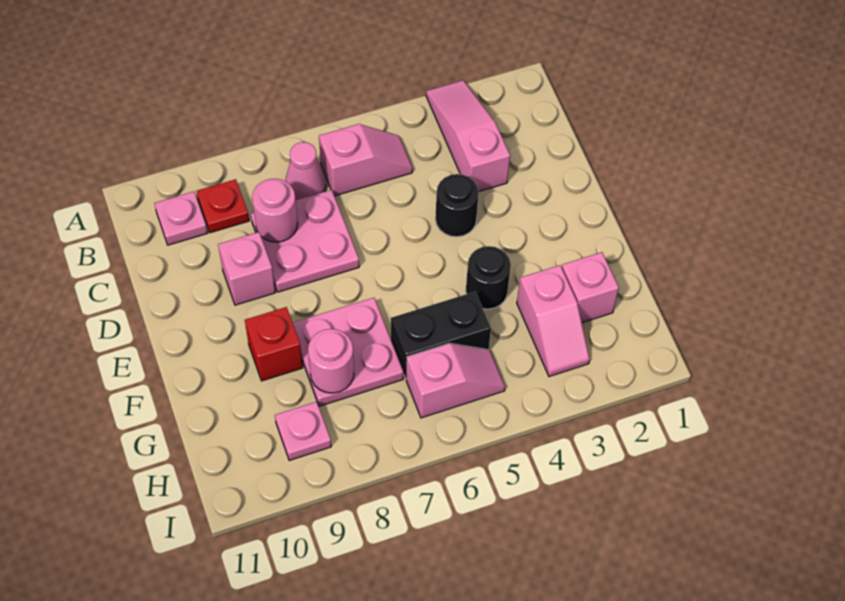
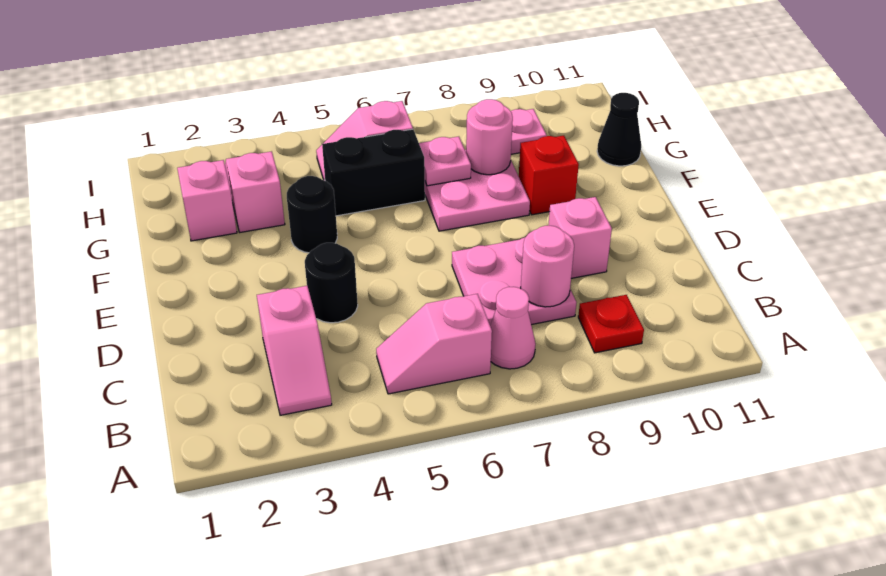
pink 1x3 slope [426,80,510,191] -> pink 1x2 slope [257,286,332,415]
pink 1x1 plate [154,192,207,245] -> pink 1x1 plate moved to [419,137,471,186]
none -> black 1x1 cone [597,93,641,166]

